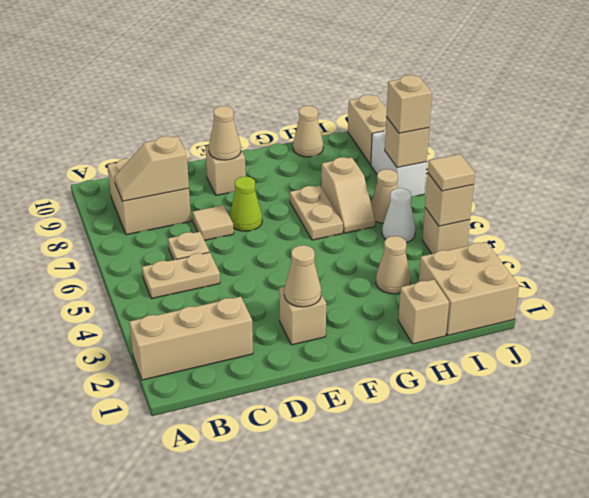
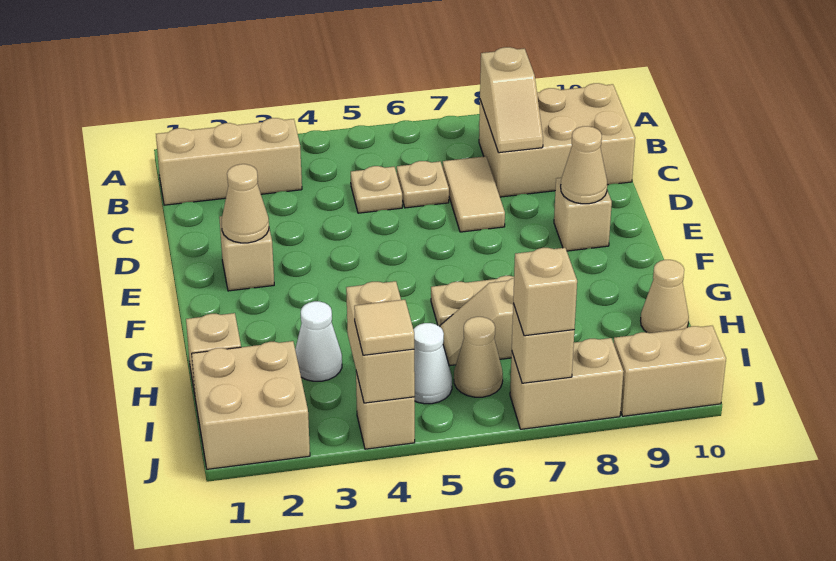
tan 1x3 brick [130,297,253,380] -> tan 1x3 brick turned to [156,118,302,205]
tan 1x2 plate [142,252,220,299] -> tan 1x1 plate [351,166,402,213]
tan 2x2 brick [108,159,191,235] -> tan 2x3 brick [479,83,635,197]
tan 1x2 slope [114,136,189,201] -> tan 1x2 slope turned to [480,47,543,153]
tan 1x1 tile [193,205,234,240] -> tan 1x2 tile [443,156,505,232]
lime 1x1 cone [230,177,262,231] -> none
tan 1x1 cone [376,236,411,294] -> white 1x1 cone [295,301,342,381]
tan 1x1 brick [425,173,474,226] -> tan 1x2 brick [346,281,415,403]
white 1x2 brick [371,129,427,197] -> tan 1x2 brick [510,338,624,429]

